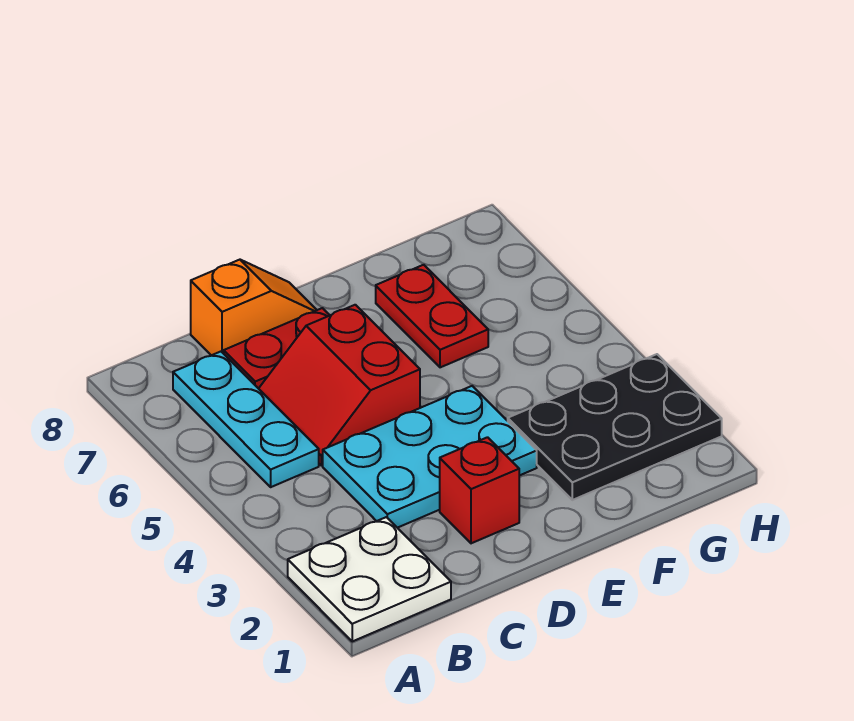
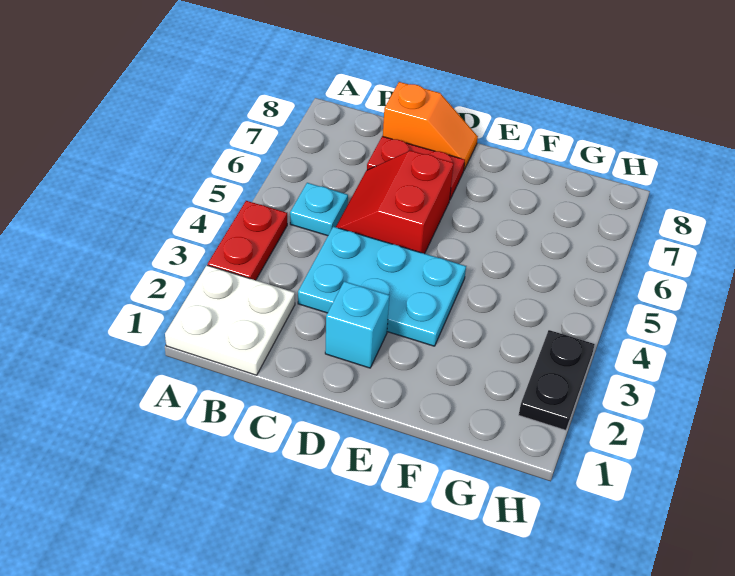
cyan 1x3 plate [173,352,319,487] -> cyan 1x1 plate [290,183,348,236]
red 1x1 brick [440,437,519,543] -> cyan 1x1 brick [325,281,390,368]
black 2x3 plate [508,354,722,500] -> black 1x2 plate [519,330,595,430]
red 1x2 plate [376,265,488,367] -> red 1x2 plate moved to [208,201,287,280]

